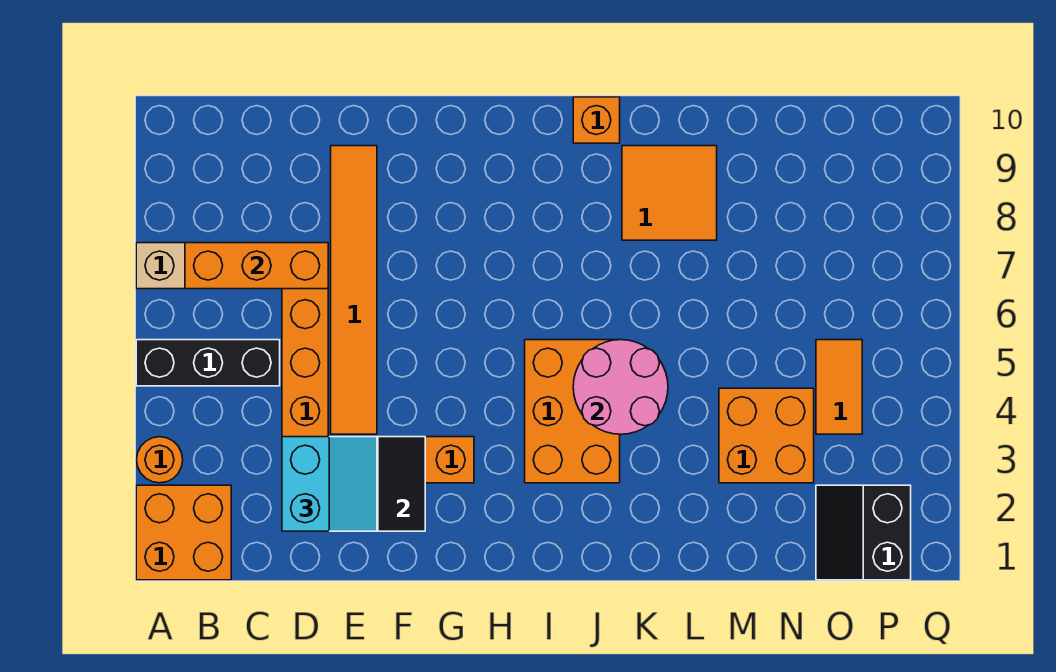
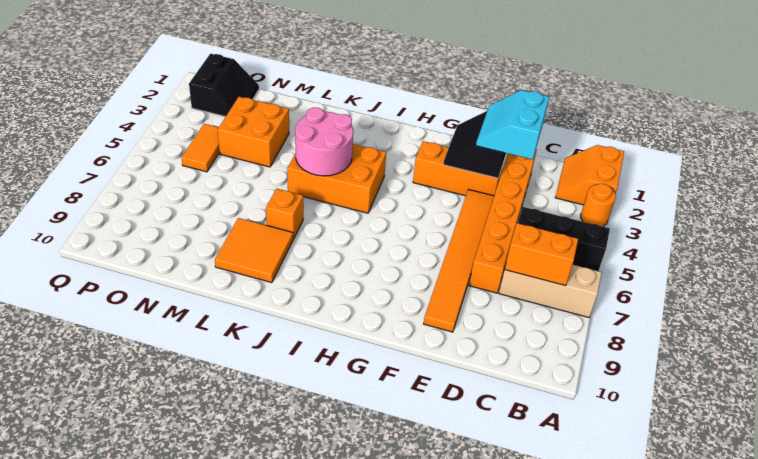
orange 2x2 brick [136,485,231,580] -> orange 2x2 slope [555,145,624,205]
orange 1x3 brick [185,243,328,289] -> orange 1x2 brick [505,223,578,286]
orange 2x3 brick [525,340,620,483] -> orange 2x3 brick turned to [287,144,386,213]
orange 1x1 brick [573,97,620,143] -> orange 1x1 brick moved to [266,189,303,239]

